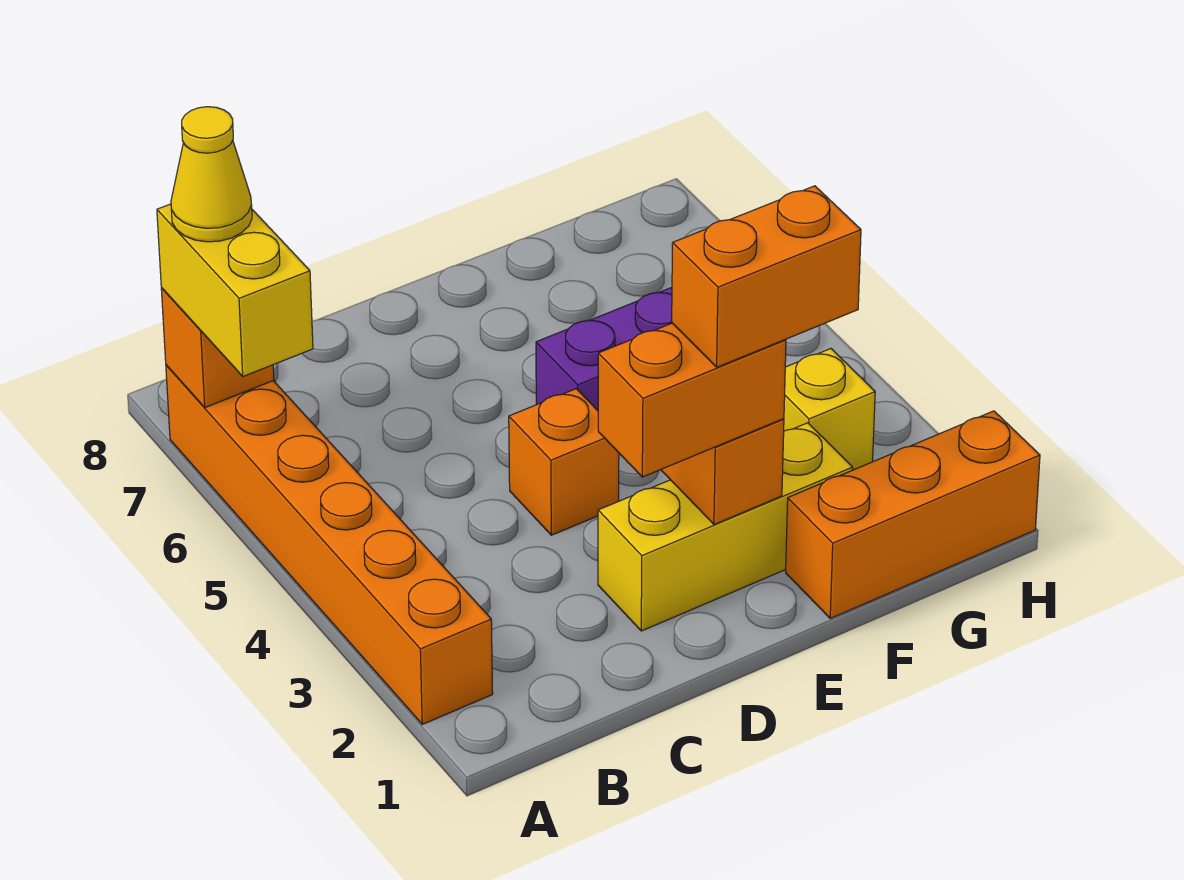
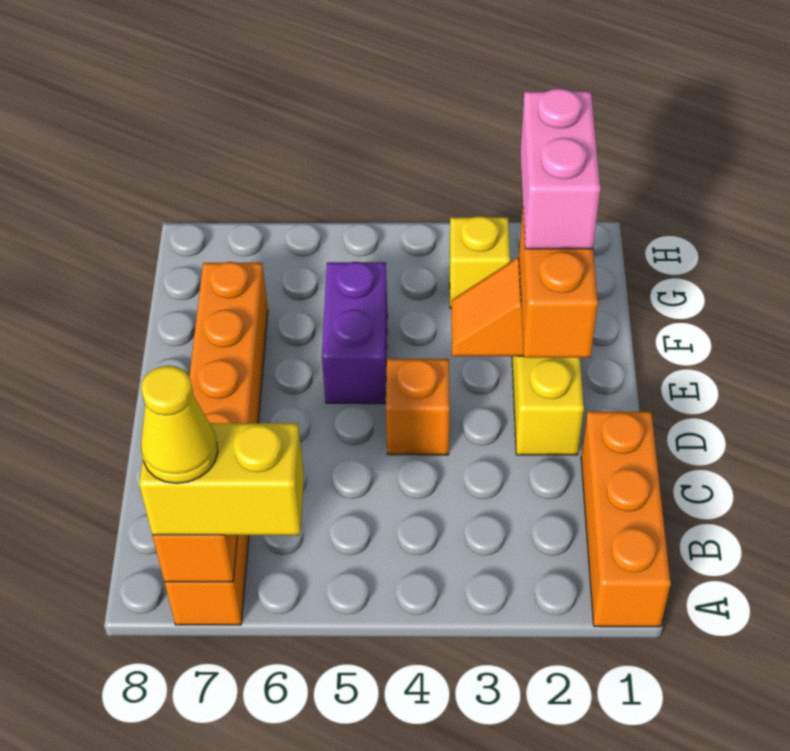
orange 1x6 brick [166,365,493,724] -> orange 1x6 brick turned to [165,262,268,625]
orange 1x2 brick [672,186,861,367] -> pink 1x2 brick [520,88,600,249]
orange 1x3 brick [786,411,1040,618] -> orange 1x3 brick moved to [581,411,671,627]

